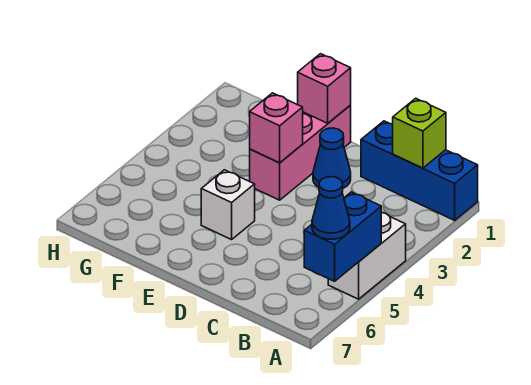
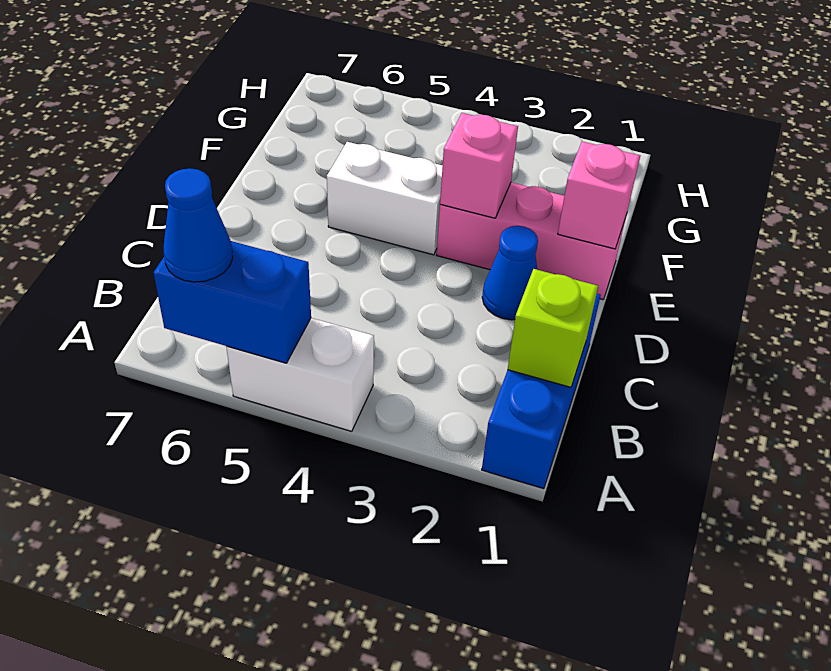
white 1x1 brick [201,170,255,240] -> white 1x2 brick [327,142,443,255]

